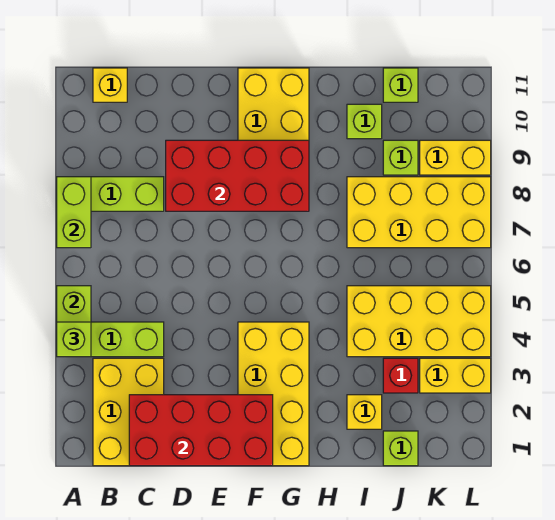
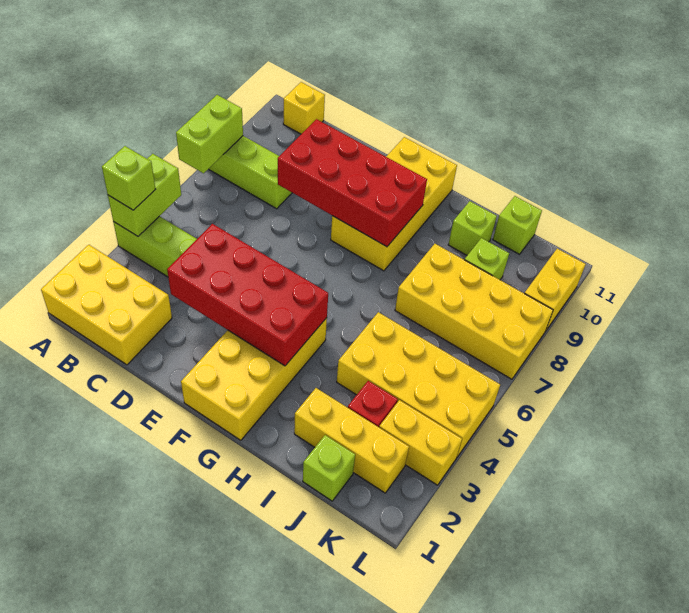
yellow 2x3 brick [93,358,164,466] -> yellow 2x3 brick turned to [41,245,172,365]
red 2x4 brick [129,395,273,466] -> red 2x4 brick moved to [167,224,328,366]
yellow 1x1 brick [347,395,382,429] -> yellow 1x3 brick [294,388,409,493]
yellow 1x2 brick [420,140,491,175] -> yellow 1x2 brick turned to [524,249,586,330]

